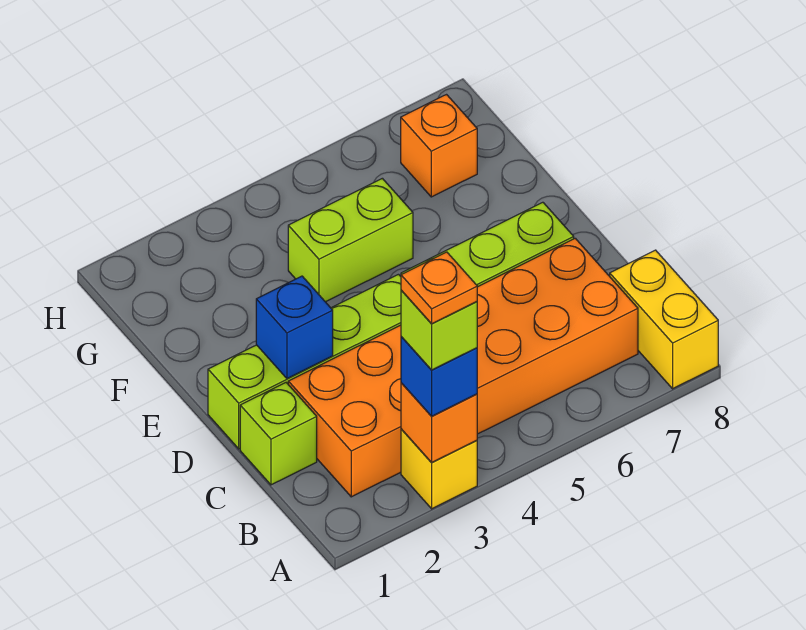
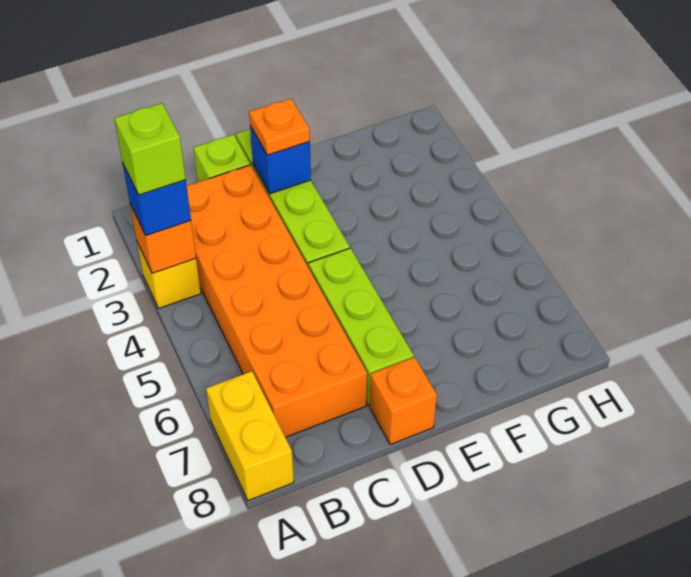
orange 1x1 plate [401,252,477,324] -> orange 1x1 plate moved to [249,98,310,155]
yellow 1x2 brick [610,250,718,389] -> yellow 1x2 brick turned to [206,371,294,501]
lime 1x2 brick [288,178,413,302] -> none
orange 1x1 brick [401,95,477,197] -> orange 1x1 brick moved to [370,357,437,445]

